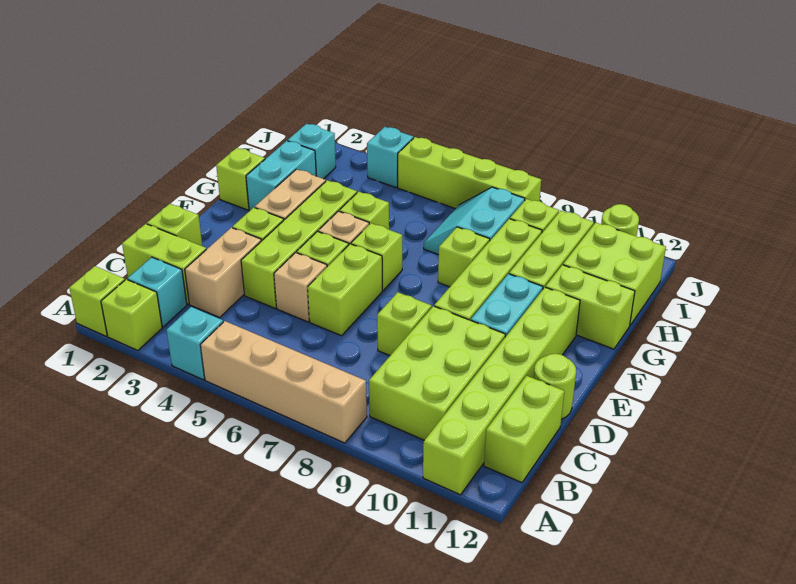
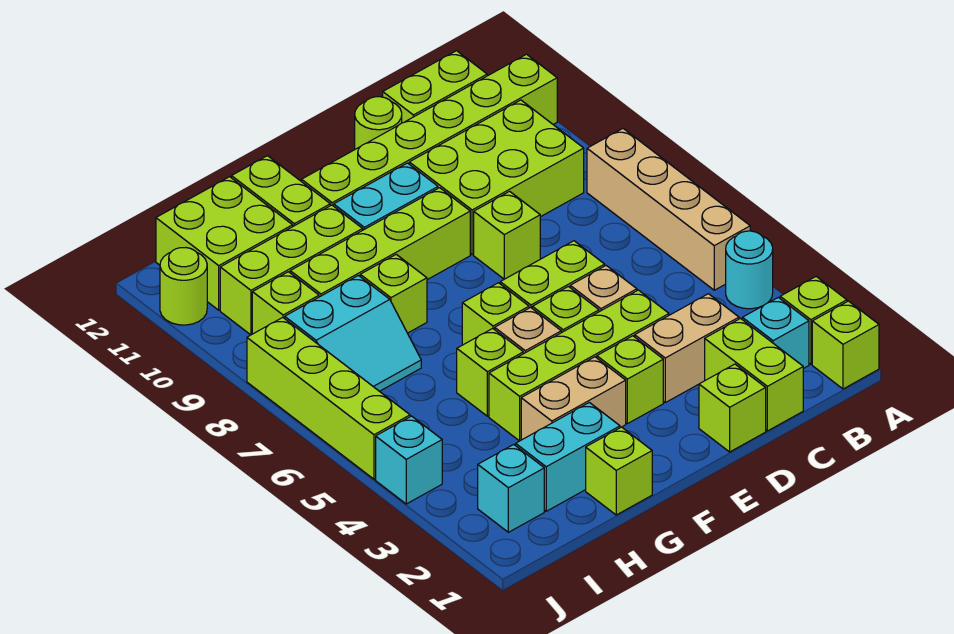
cyan 1x1 brick [167,307,223,380] -> cyan 1x1 round brick [726,231,773,309]

